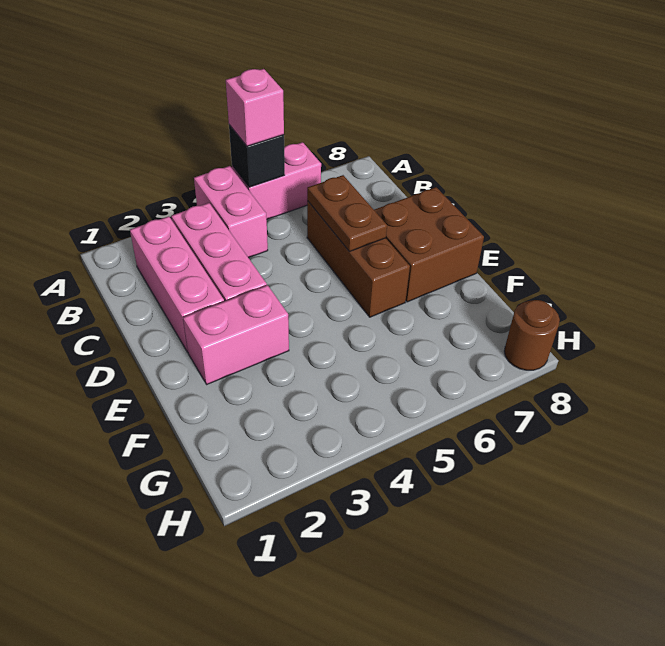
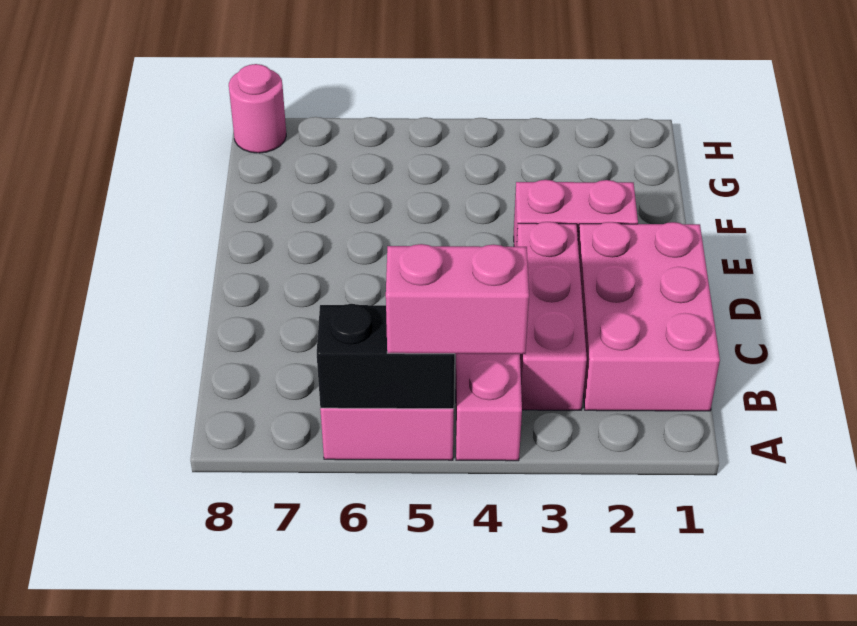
black 1x1 brick [229,125,285,187] -> black 1x2 brick [317,304,455,409]
pink 1x1 brick [226,69,284,146] -> pink 1x2 brick [386,244,529,354]
pink 1x3 brick [130,216,224,352] -> pink 2x3 brick [578,222,720,411]
brown 1x3 brick [307,201,410,317] -> none
brown 1x2 plate [307,175,387,252] -> none
brown 2x2 brick [374,187,484,302] -> none
brown 1x1 round brick [504,300,560,370] -> pink 1x1 round brick [229,64,286,153]

